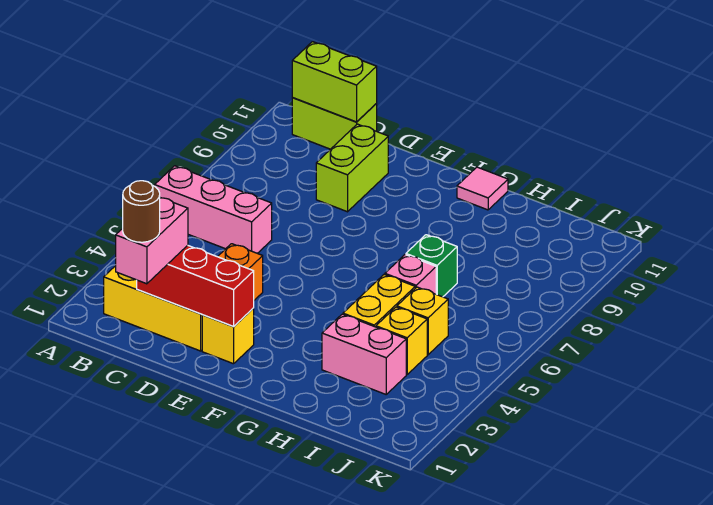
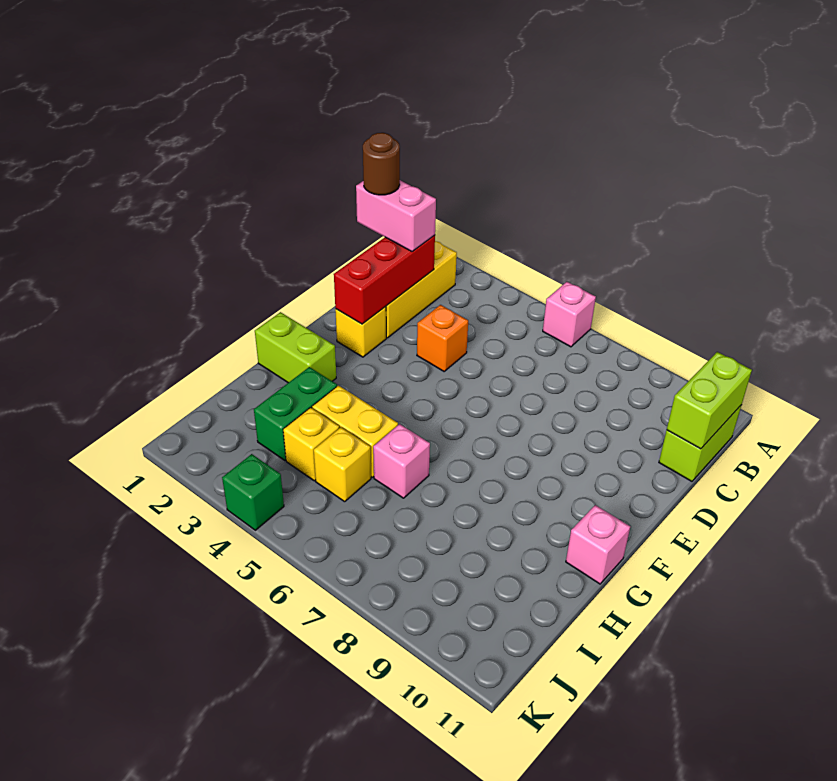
pink 1x3 brick [155,166,272,253] -> pink 1x1 brick [543,282,596,347]
lime 1x2 brick [316,124,388,212] -> lime 1x2 brick moved to [255,312,336,383]
pink 1x1 tile [457,167,508,210] -> pink 1x1 brick [566,505,630,584]
pink 1x2 brick [322,314,406,394] -> green 1x2 brick [254,367,337,461]
green 1x1 brick [406,235,457,297] -> green 1x1 brick moved to [222,454,284,530]

